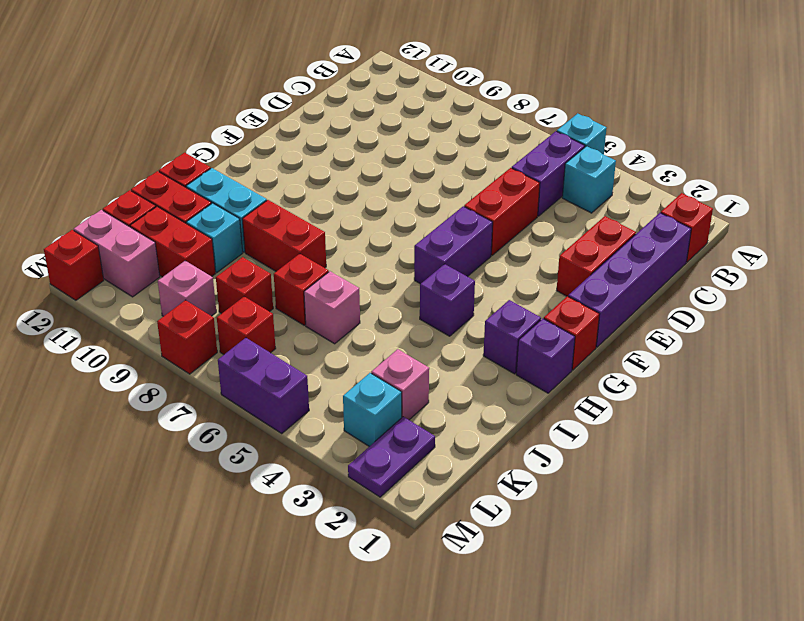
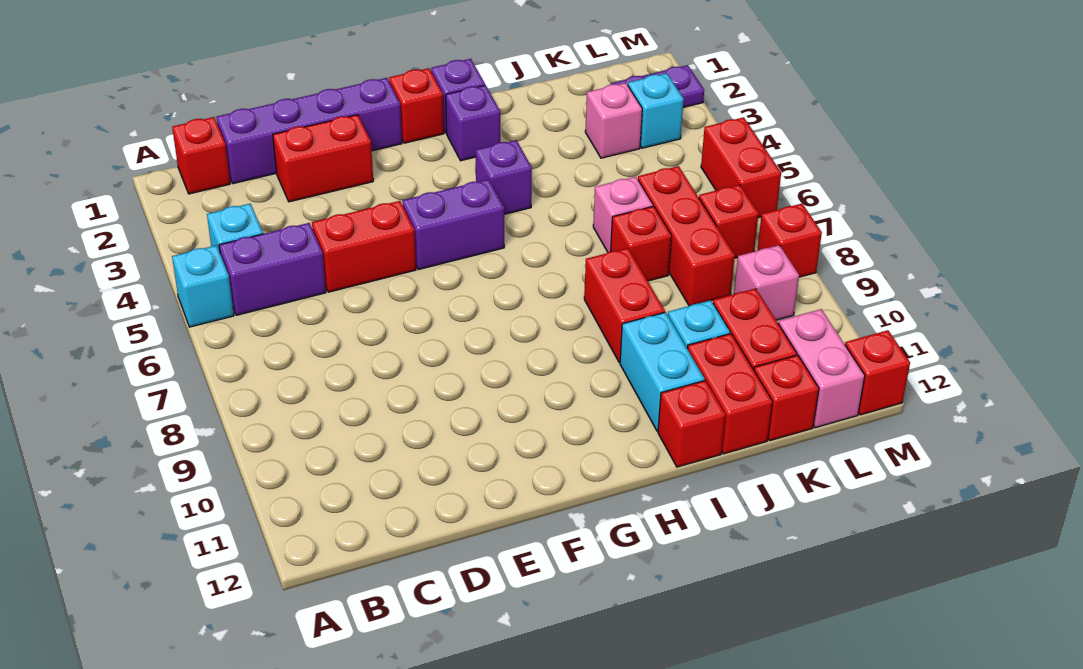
red 1x1 brick [216,257,273,314] -> red 1x3 brick [638,166,735,306]
purple 1x2 brick [218,338,309,434] -> red 1x2 brick [701,117,781,218]

